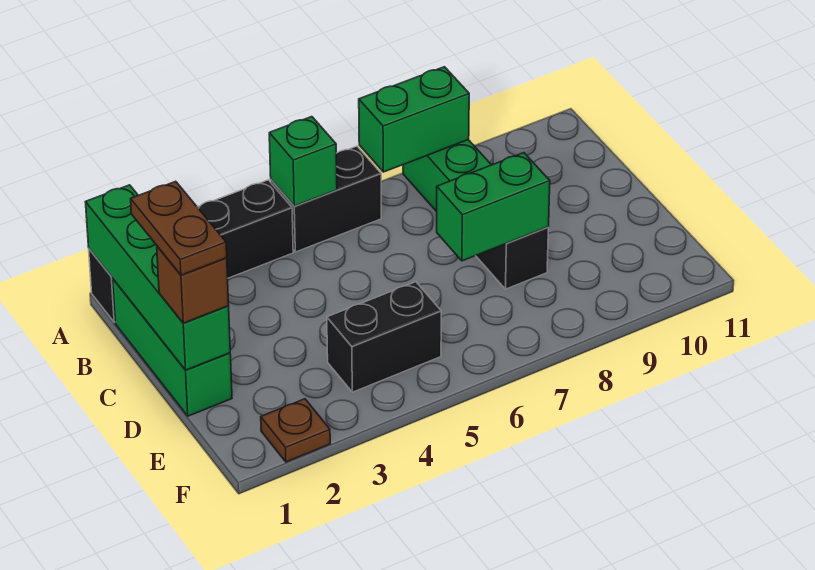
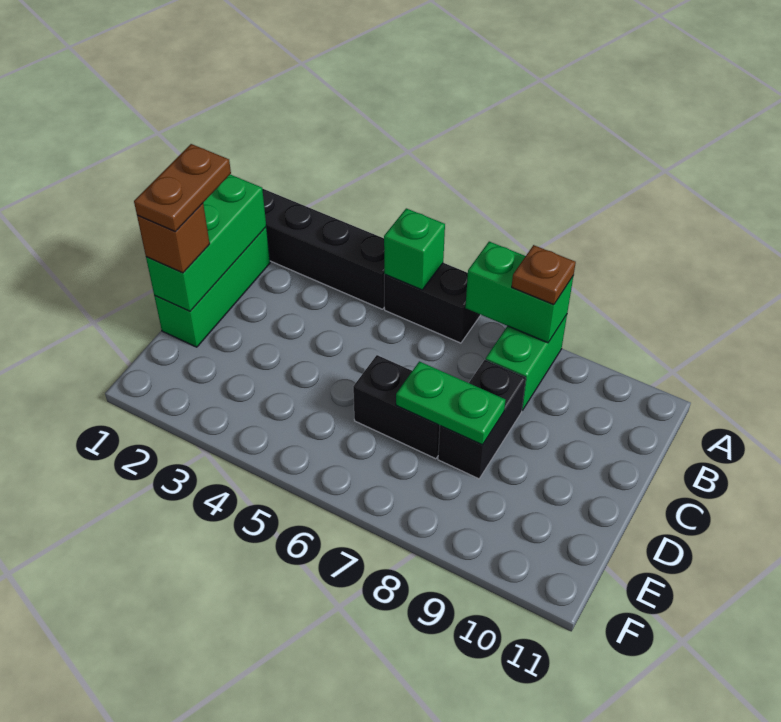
green 1x4 brick [85,185,230,370] -> green 1x3 brick [146,175,266,311]
green 1x2 brick [437,153,550,261] -> green 1x2 plate [396,361,506,445]
black 1x2 brick [327,282,441,392] -> black 1x2 brick moved to [353,355,440,459]
brown 1x1 plate [261,399,330,462] -> brown 1x1 plate moved to [512,245,576,305]

